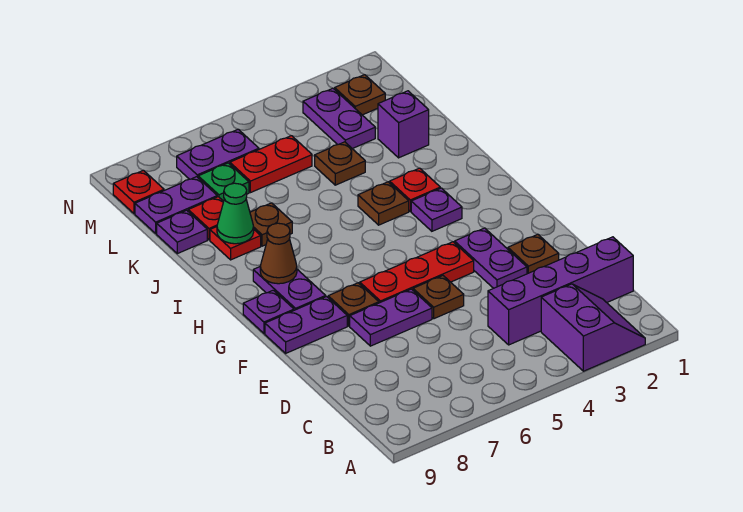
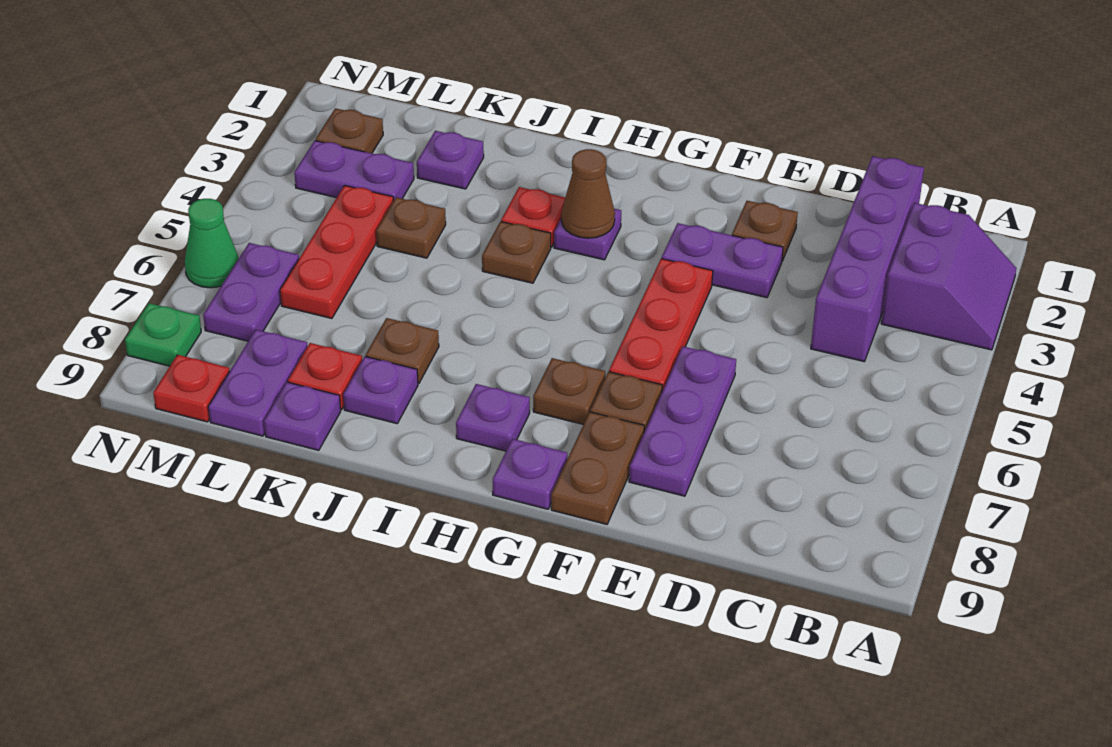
purple 2x2 slope [541,284,645,371] -> purple 2x2 slope turned to [881,203,1016,350]
brown 1x1 plate [413,276,464,319] -> brown 1x1 plate moved to [533,358,605,424]
purple 1x2 plate [350,289,432,346] -> purple 1x3 plate [629,346,736,496]
purple 1x2 plate [265,296,347,353] -> brown 1x2 plate [551,412,644,524]
purple 1x2 plate [253,267,326,310] -> purple 1x1 plate [456,384,530,451]
brown 1x1 cone [260,223,297,284] -> brown 1x1 cone moved to [561,149,615,238]
red 1x1 plate [210,227,261,260] -> purple 1x1 plate [343,356,418,424]
green 1x1 cone [217,183,254,244] -> green 1x1 cone moved to [185,199,238,288]
purple 1x1 brick [378,91,429,158] -> purple 1x1 plate [417,131,484,189]
red 1x2 plate [230,136,312,193] -> red 1x3 plate [280,185,393,319]
green 1x1 plate [198,163,249,201] -> green 1x1 plate moved to [125,303,201,366]

